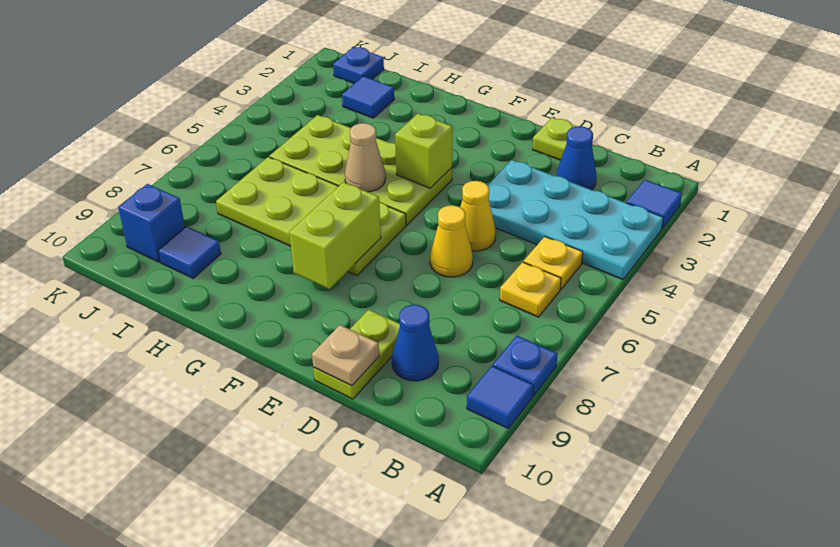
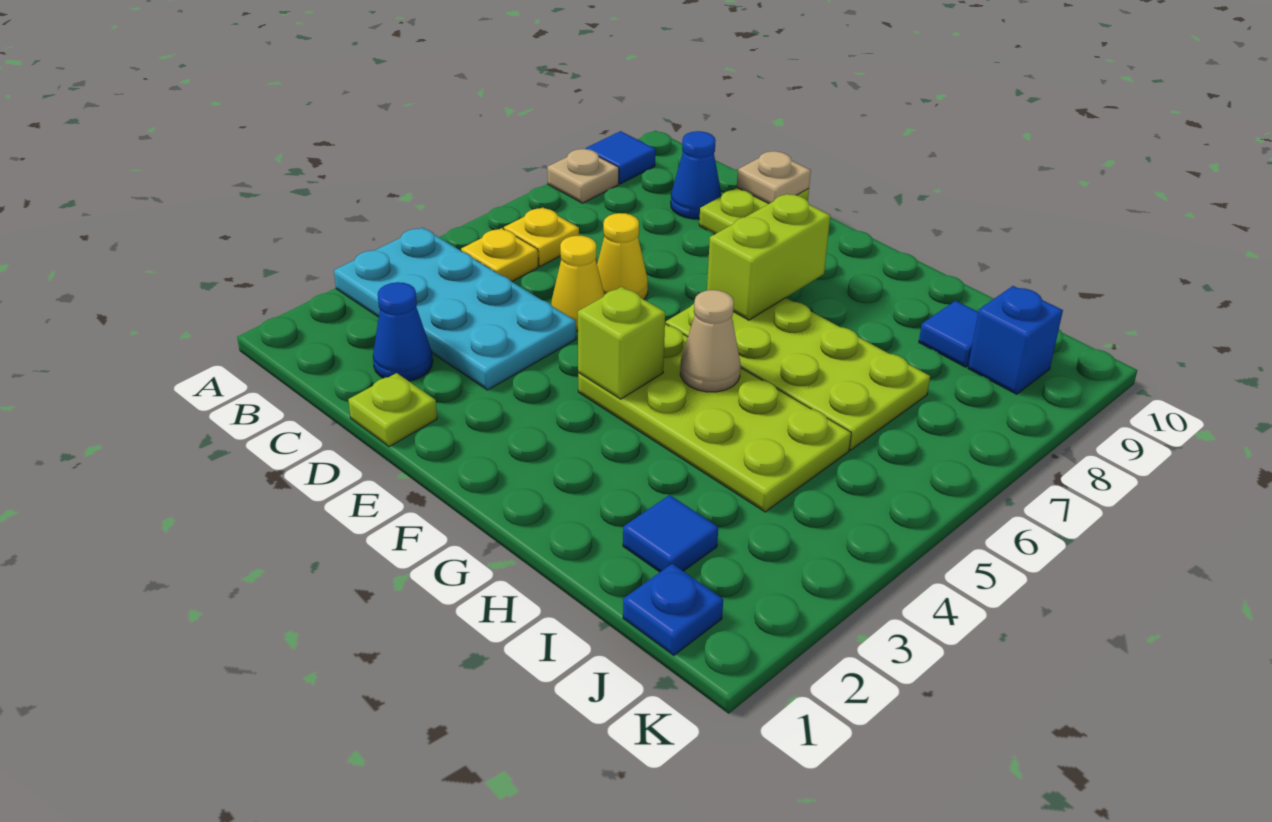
blue 1x1 tile [626,180,682,229] -> none
blue 1x1 plate [493,336,558,396] -> tan 1x1 plate [547,149,619,203]

